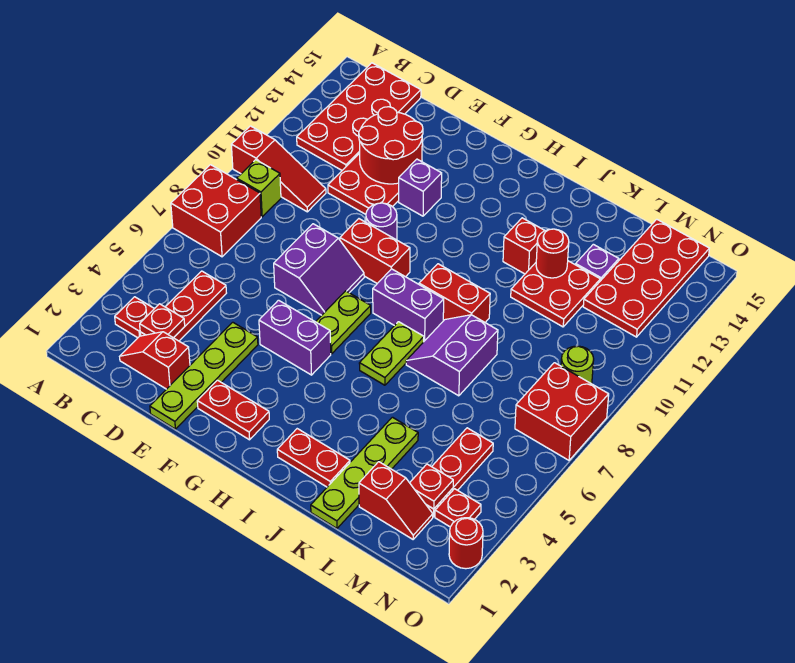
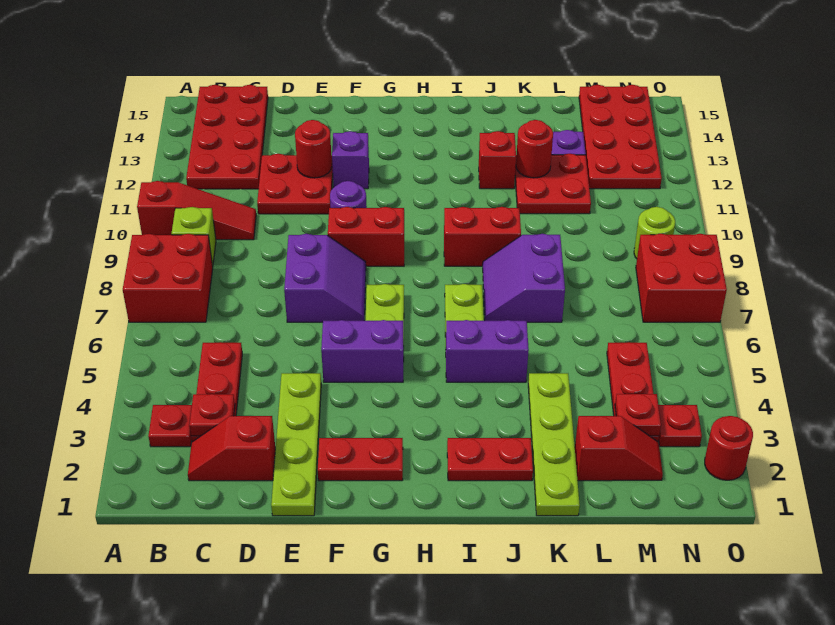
red 2x2 round brick [359,107,423,184] -> red 1x1 round brick [295,120,332,178]
purple 1x2 brick [373,269,444,341] -> purple 1x2 brick moved to [446,320,529,382]

